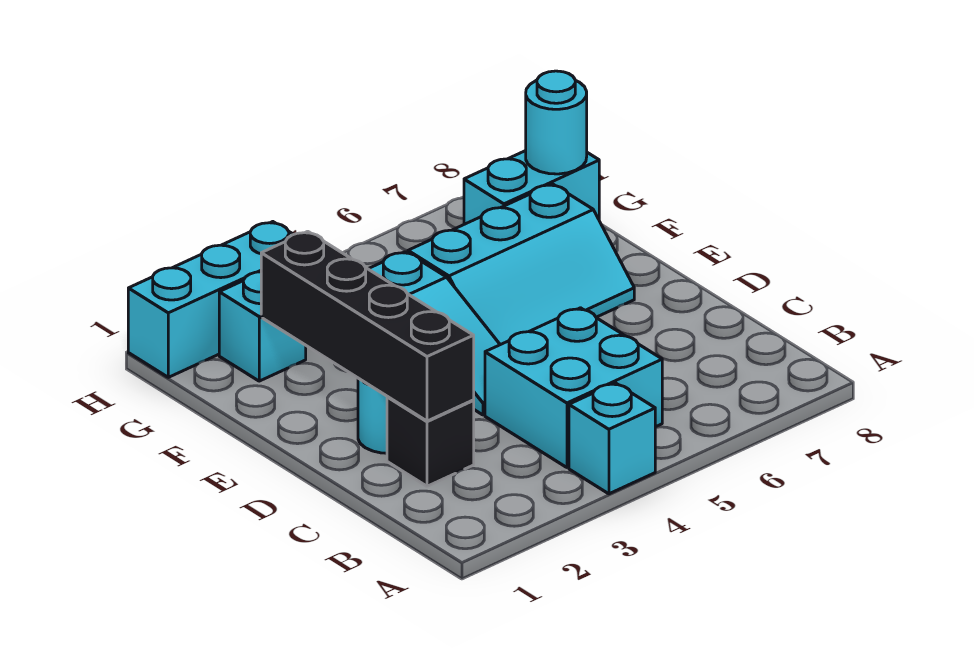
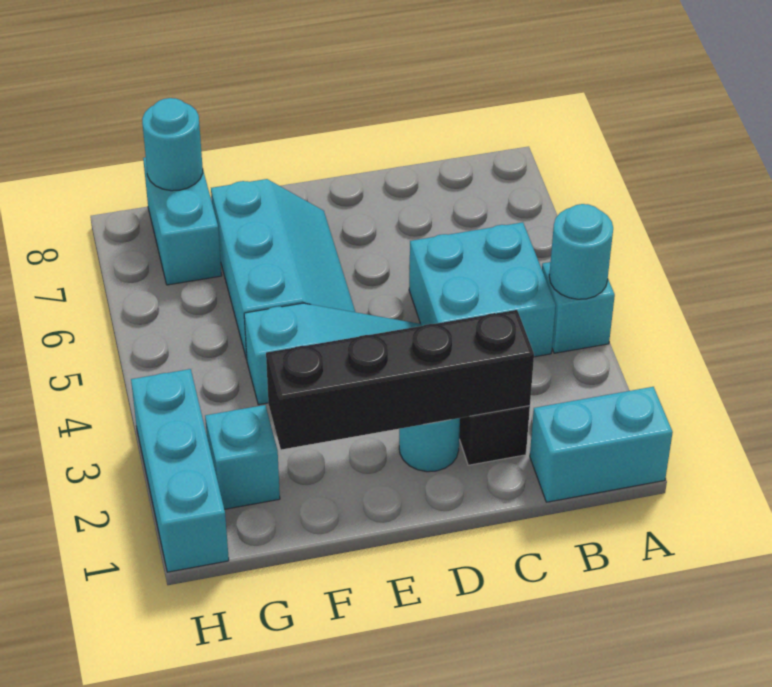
none -> cyan 1x2 brick [530,387,673,502]
none -> cyan 1x1 round brick [549,204,613,299]

